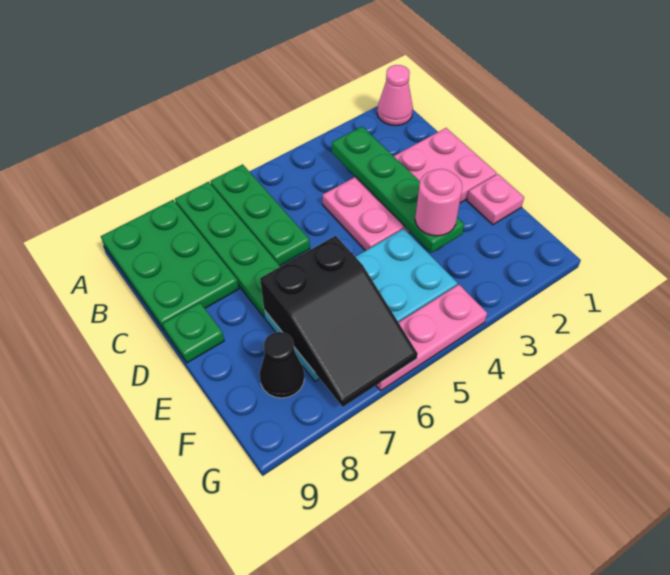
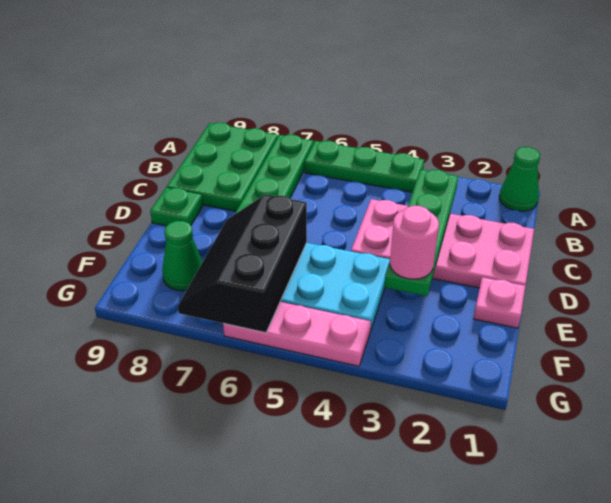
pink 1x1 cone [377,65,413,126] -> green 1x1 cone [499,147,540,211]
green 1x3 plate [210,164,310,266] -> green 1x3 plate turned to [305,141,424,192]
black 2x3 slope [260,236,418,407] -> black 2x3 slope turned to [178,194,307,333]
black 1x1 cone [260,332,304,398] -> green 1x1 cone [162,221,202,291]

